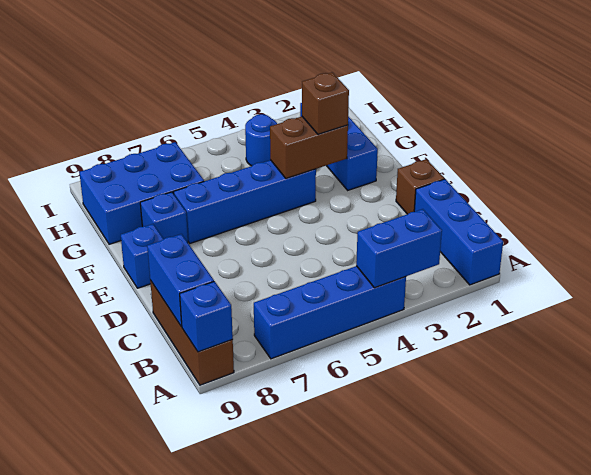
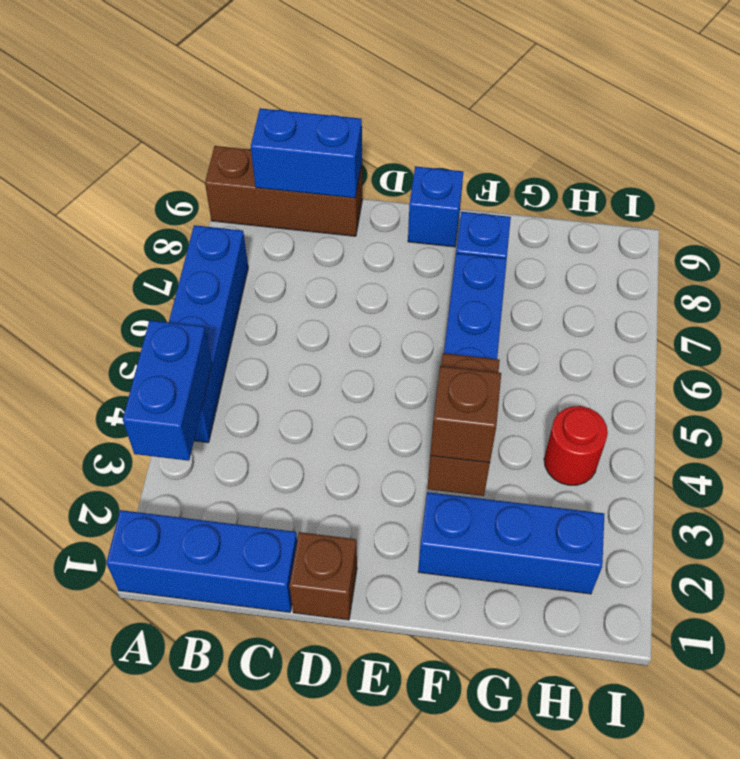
blue 1x1 brick [180,281,233,352] -> none
blue 2x3 brick [79,142,204,244] -> none
blue 1x1 round brick [245,114,277,166] -> red 1x1 round brick [544,406,608,485]

